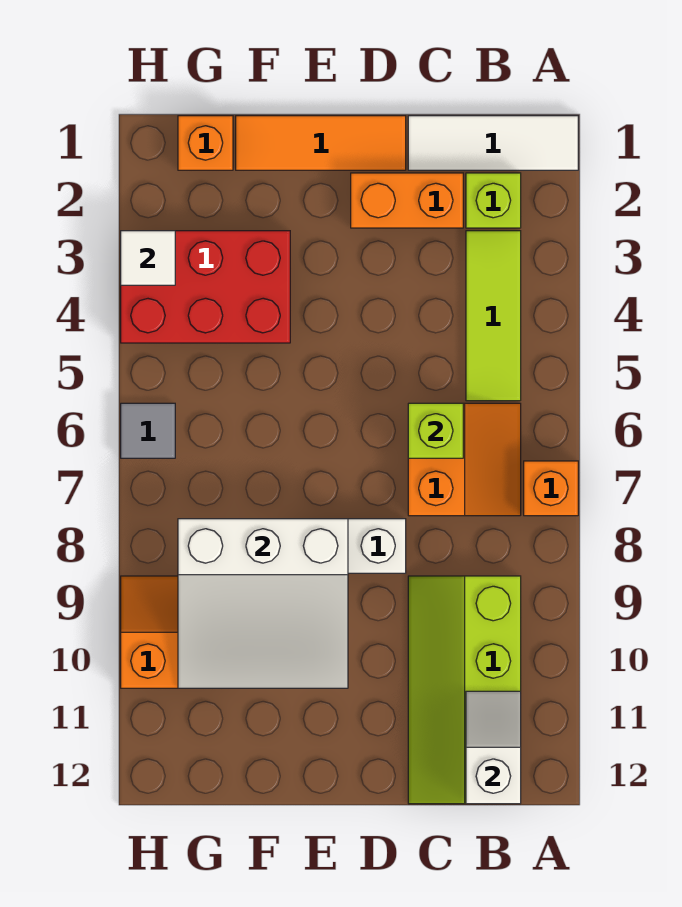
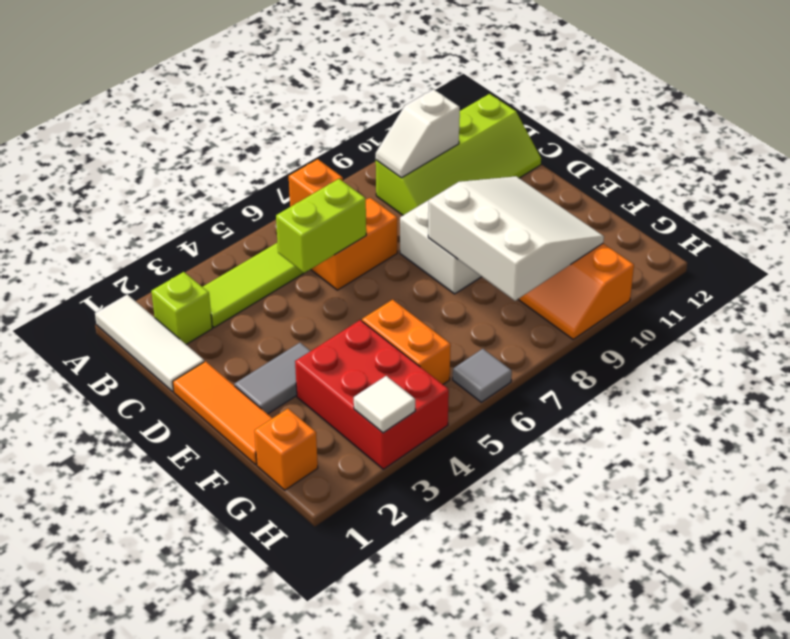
white 1x2 slope [466,691,521,804] -> white 1x2 slope moved to [376,89,460,178]
orange 1x2 brick [351,173,463,228] -> orange 1x2 brick moved to [362,300,451,384]
lime 1x1 brick [408,403,463,458] -> lime 1x2 brick [276,179,366,273]
none -> grey 1x2 tile [235,343,310,414]

